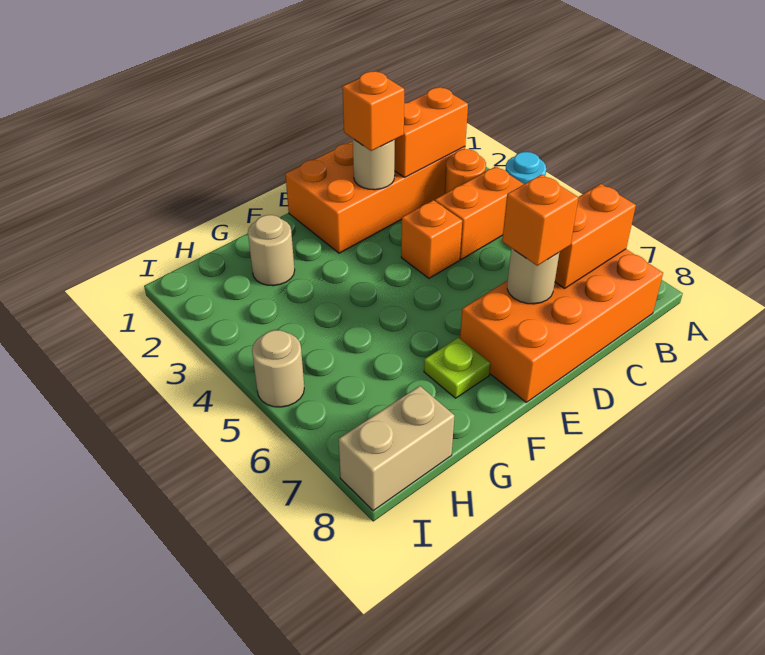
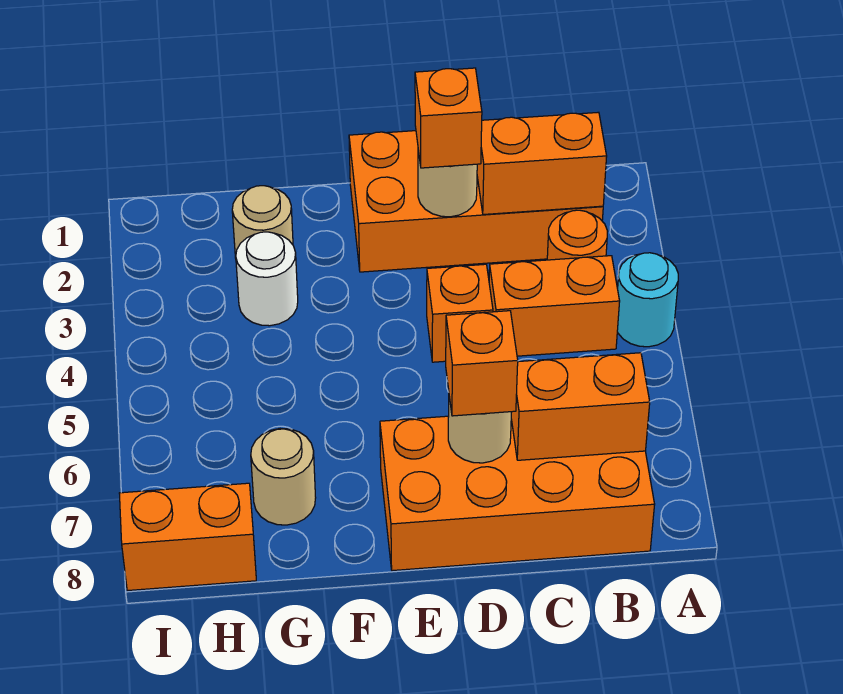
lime 1x1 plate [424,338,491,398] -> none
none -> white 1x1 round brick [236,232,298,326]
tan 1x2 brick [338,386,454,511] -> orange 1x2 brick [119,483,256,591]
tan 1x1 round brick [252,330,304,407] -> tan 1x1 round brick moved to [251,429,316,525]

